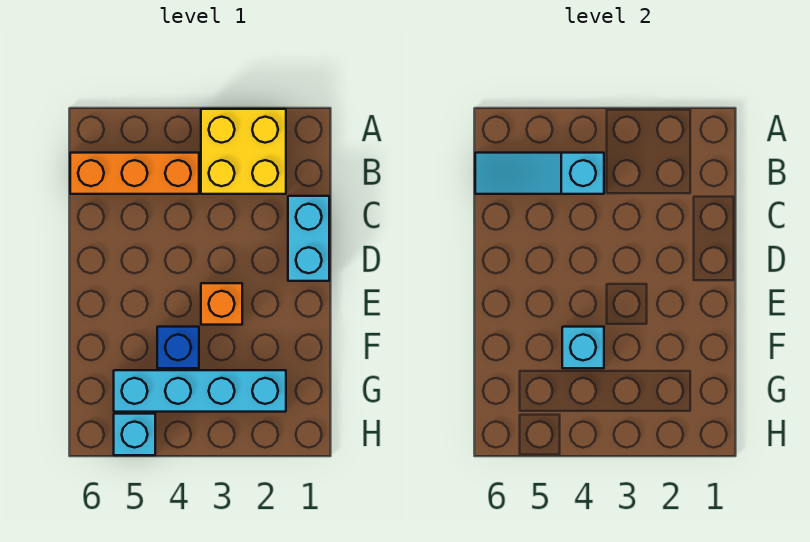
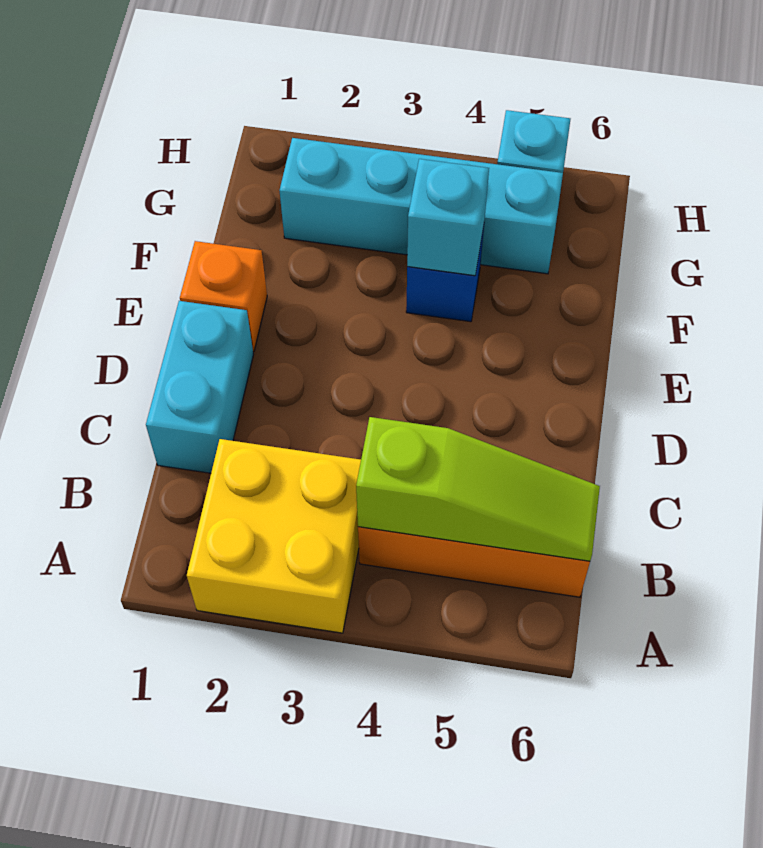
cyan 1x3 slope [475,153,604,194] -> lime 1x3 slope [356,417,600,561]
orange 1x1 brick [201,283,242,325] -> orange 1x1 brick moved to [180,241,267,352]

